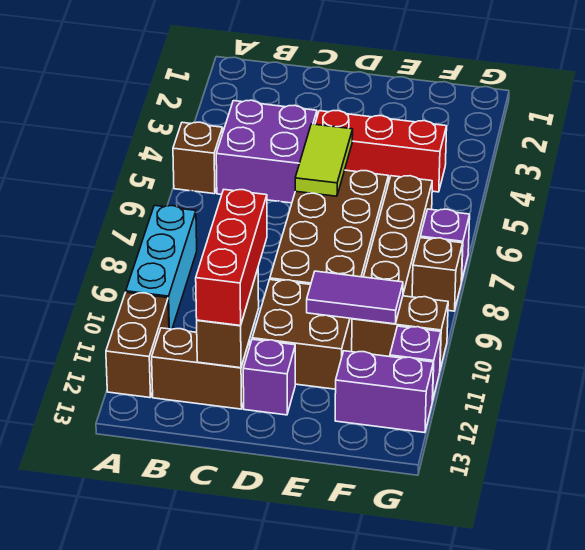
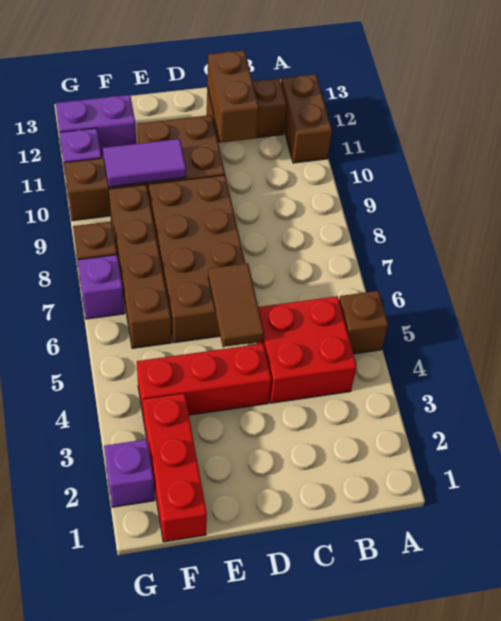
cyan 1x3 brick [126,205,197,329] -> none
purple 2x2 brick [216,100,317,203] -> red 2x2 brick [257,296,357,403]
red 1x3 brick [196,190,267,326] -> red 1x3 brick moved to [143,393,207,542]
lime 1x2 tile [295,124,353,196] -> brown 1x2 tile [208,263,264,347]
purple 1x1 brick [243,339,295,415] -> purple 1x1 brick moved to [104,439,154,507]

